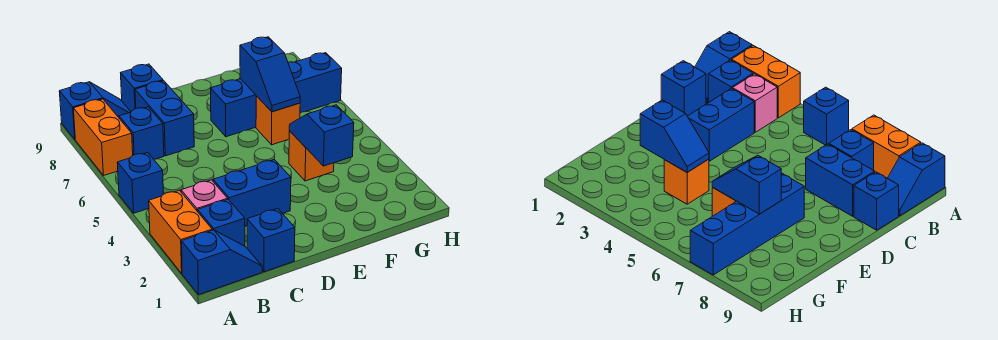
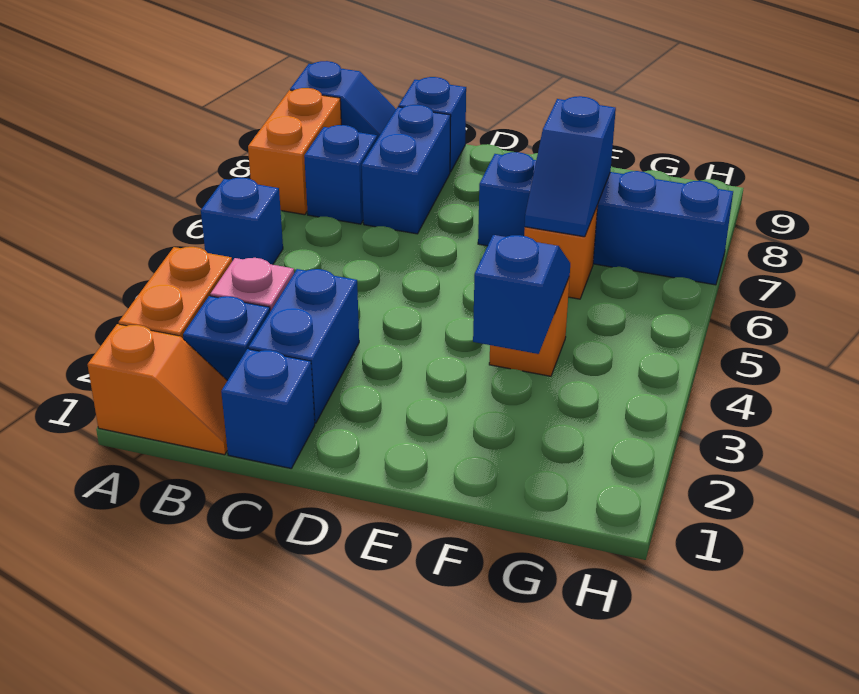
blue 1x2 slope [182,230,262,295] -> orange 1x2 slope [87,324,227,455]
blue 1x2 brick [213,159,291,226] -> blue 1x2 brick turned to [249,269,359,423]

